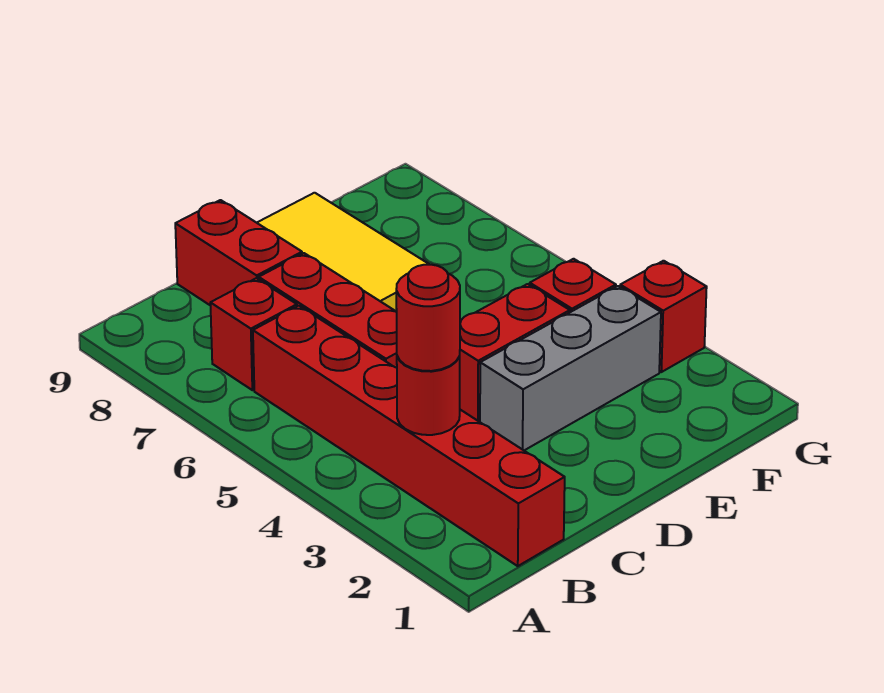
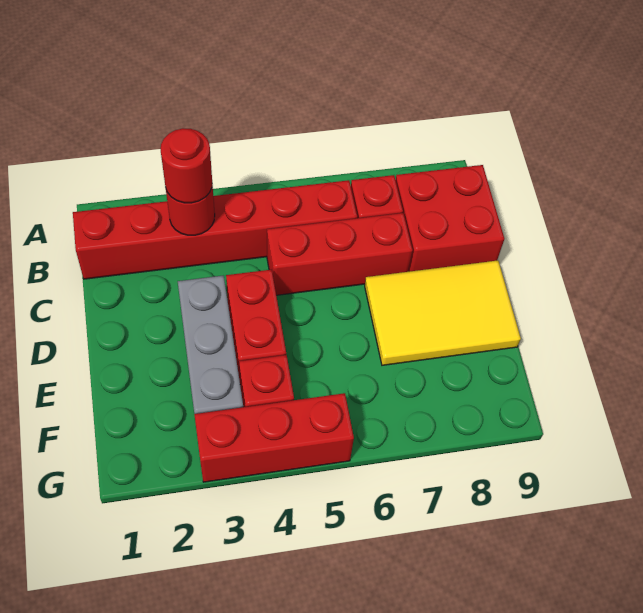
red 1x2 brick [175,200,302,306] -> red 2x2 brick [396,165,504,272]
red 1x1 brick [620,261,707,372] -> red 1x3 brick [194,393,354,482]

